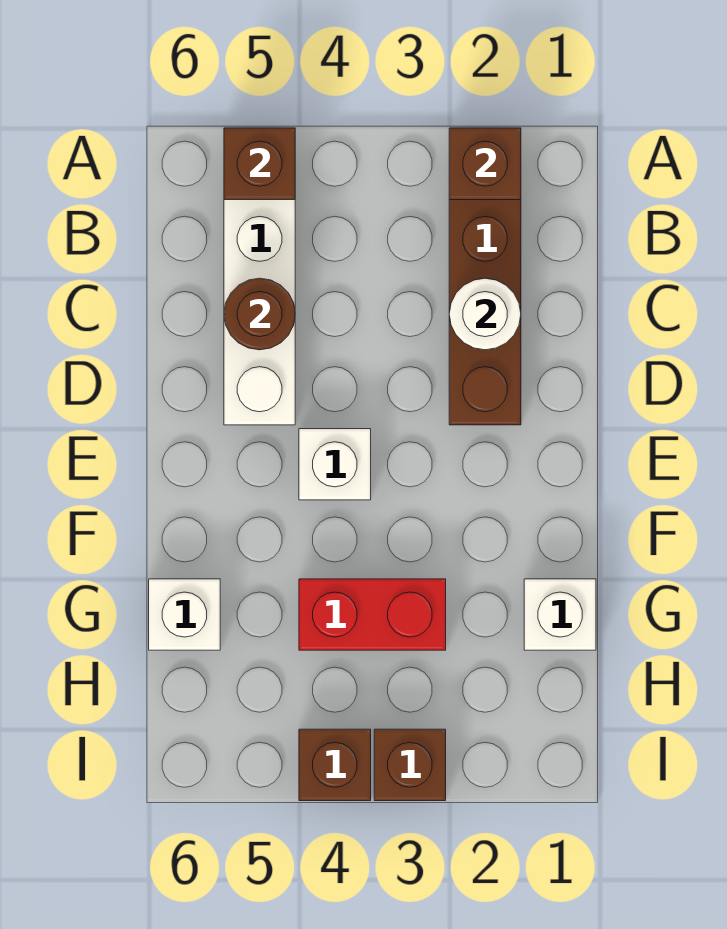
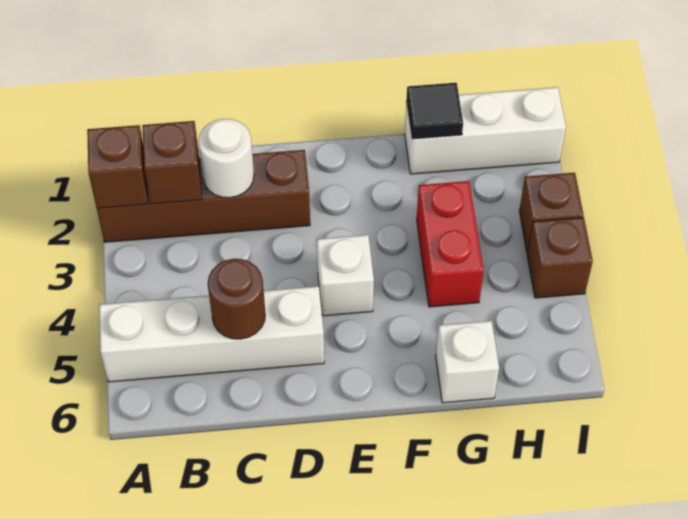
brown 1x1 brick [224,128,295,200] -> brown 1x1 brick moved to [142,121,202,204]
white 1x1 brick [524,579,596,650] -> white 1x3 brick [405,87,566,174]
none -> black 1x1 tile [407,83,463,139]

